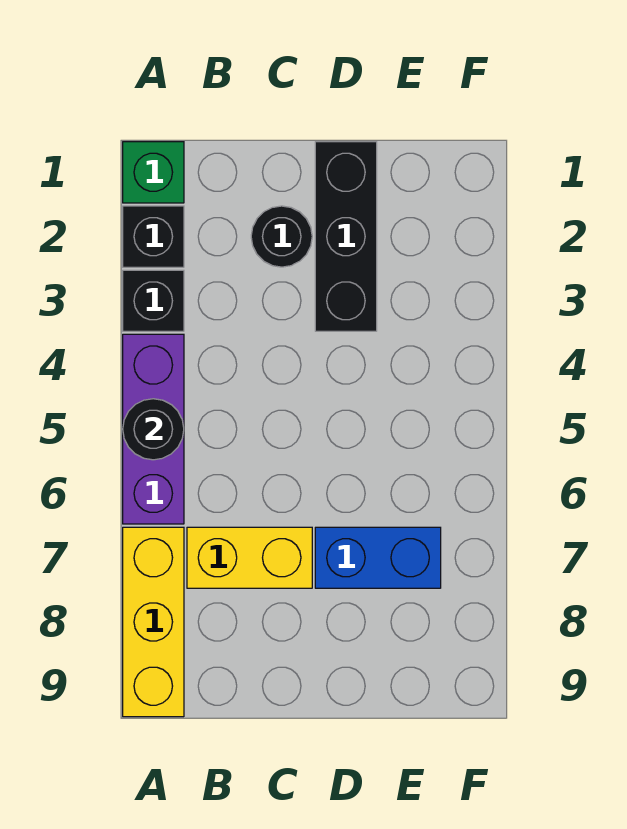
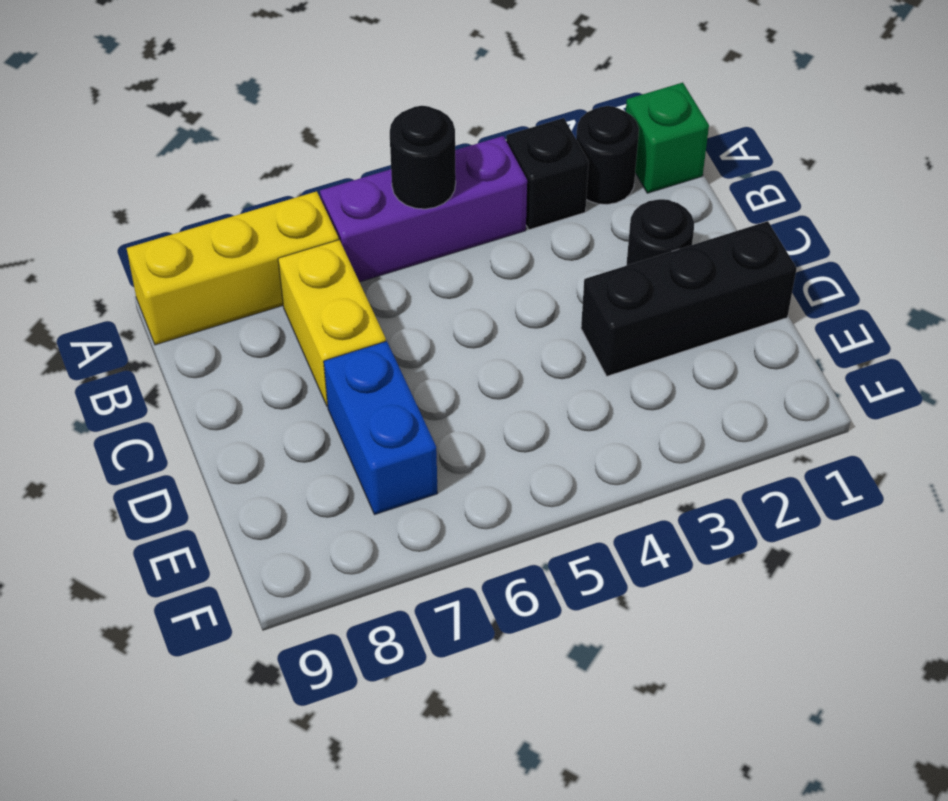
black 1x1 brick [123,206,184,267] -> black 1x1 round brick [576,106,639,204]

